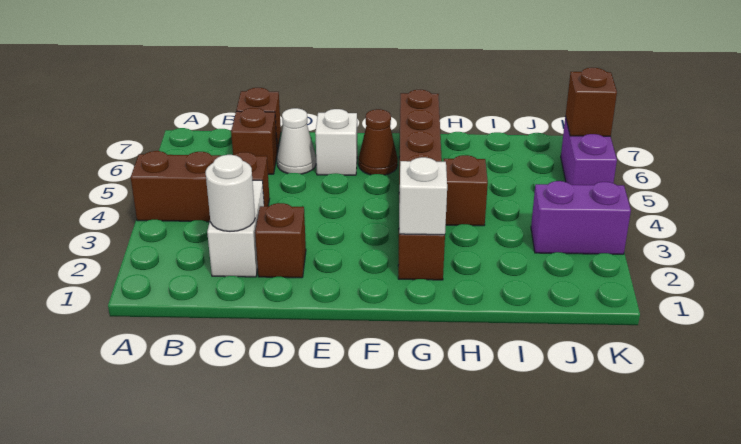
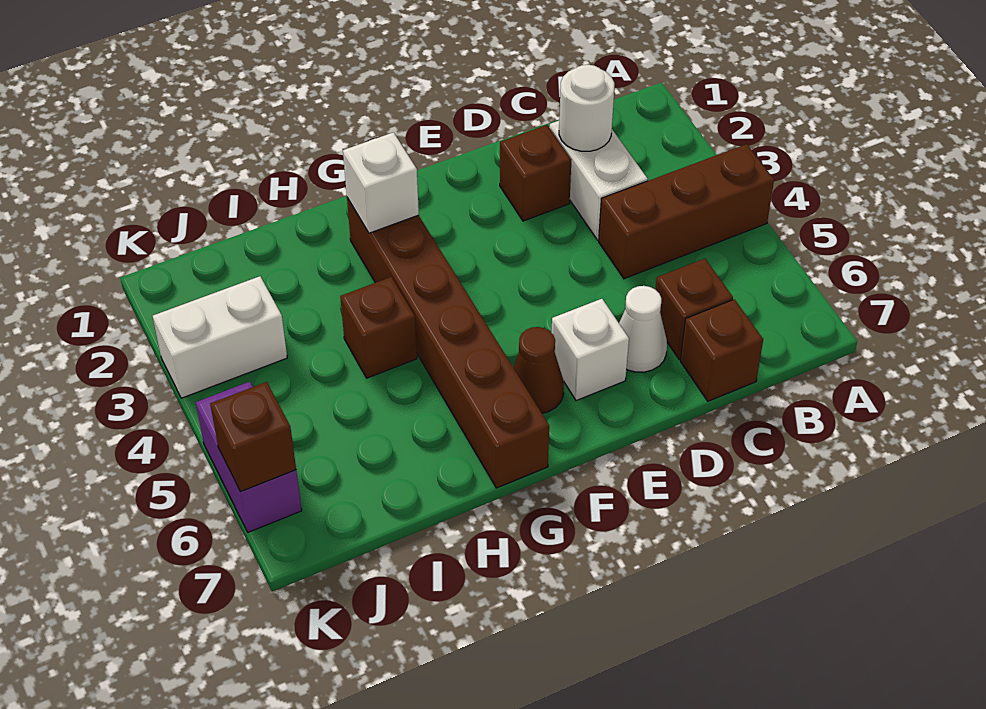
purple 1x2 brick [531,181,631,254] -> white 1x2 brick [153,276,287,398]

